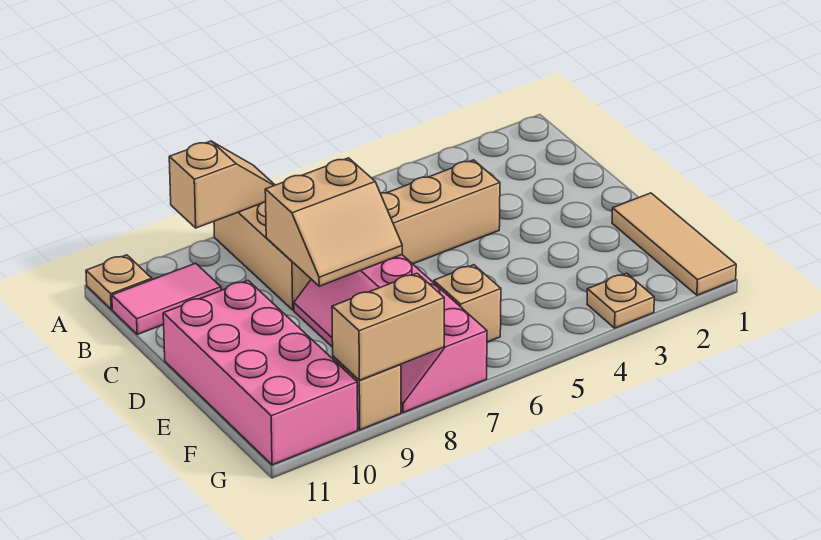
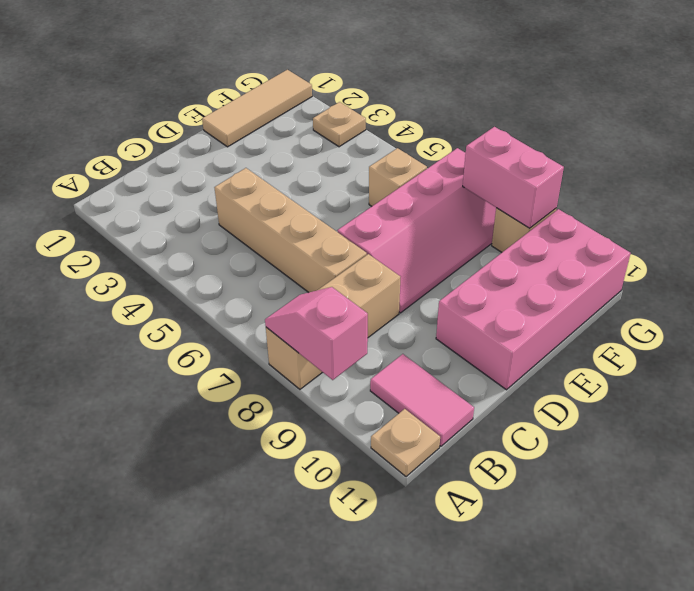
tan 1x2 slope [169,141,275,228] -> pink 1x2 slope [265,287,368,380]
tan 2x2 slope [265,158,402,286] -> none
tan 1x2 brick [332,273,444,380] -> pink 1x2 brick [463,127,564,228]

